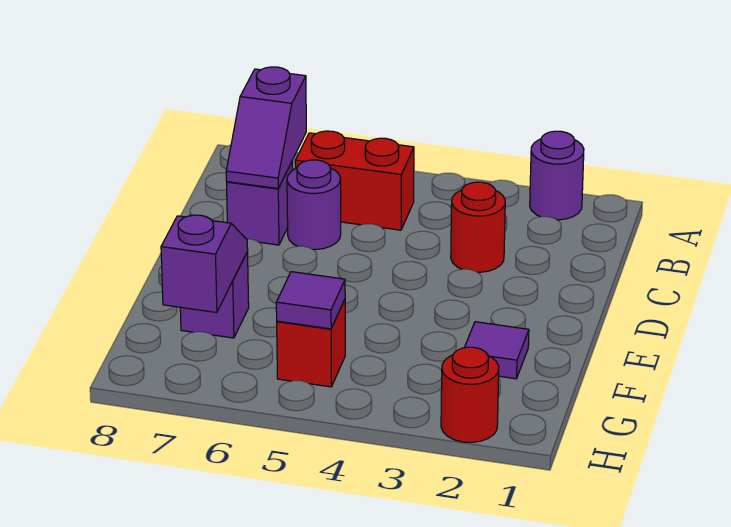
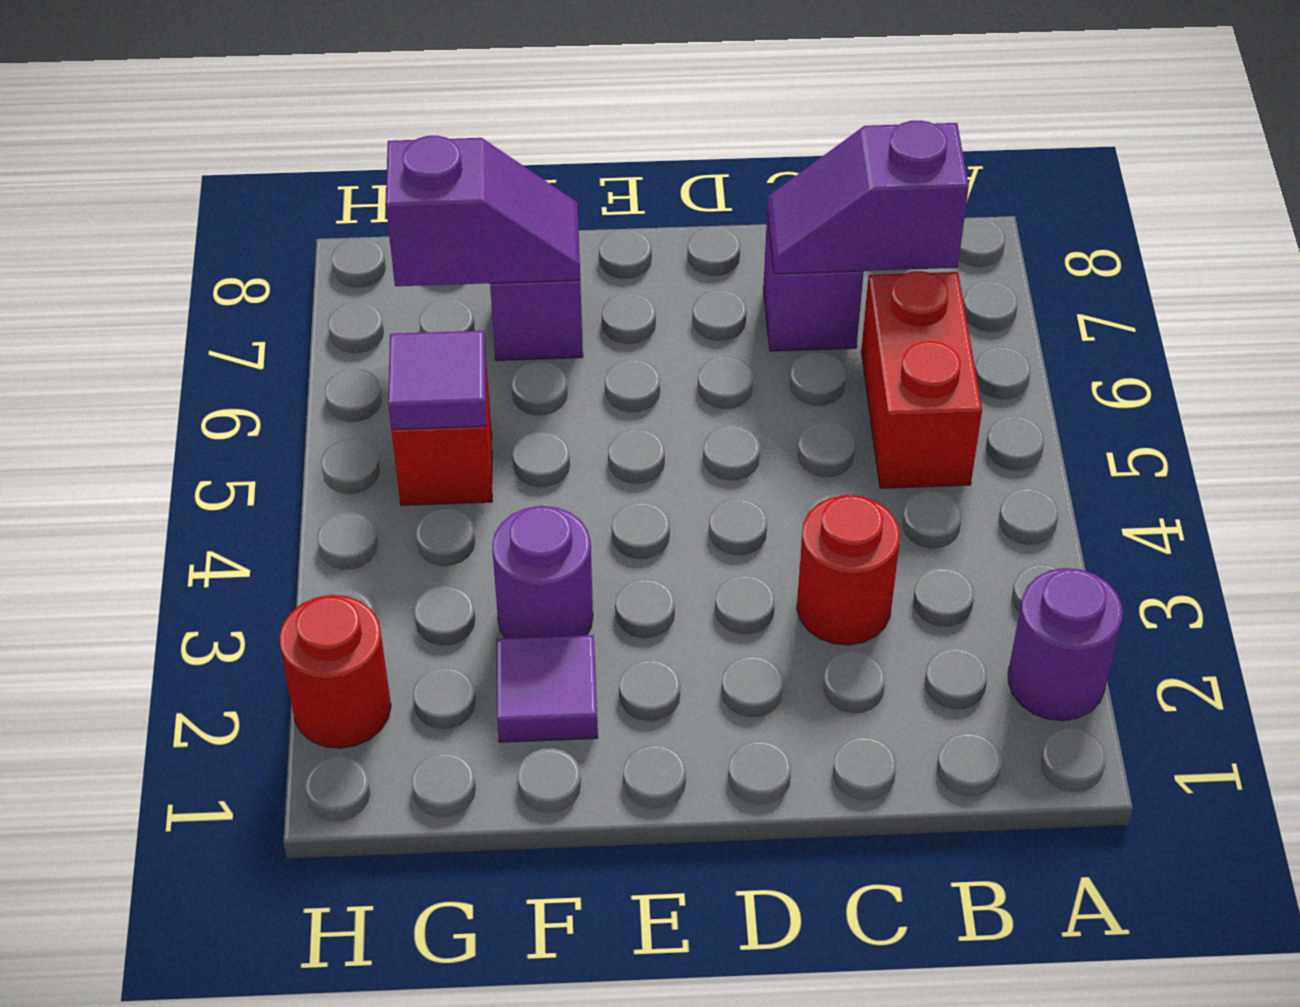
purple 1x1 round brick [287,160,341,250] -> purple 1x1 round brick moved to [492,506,593,638]

